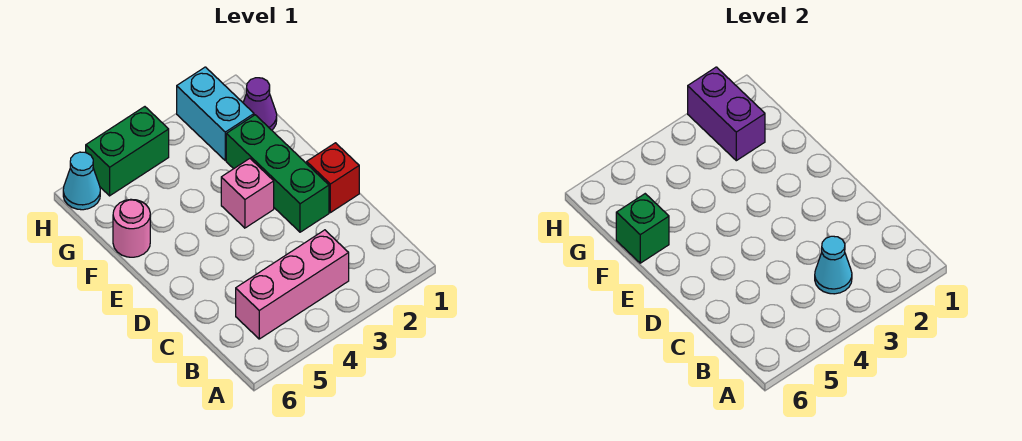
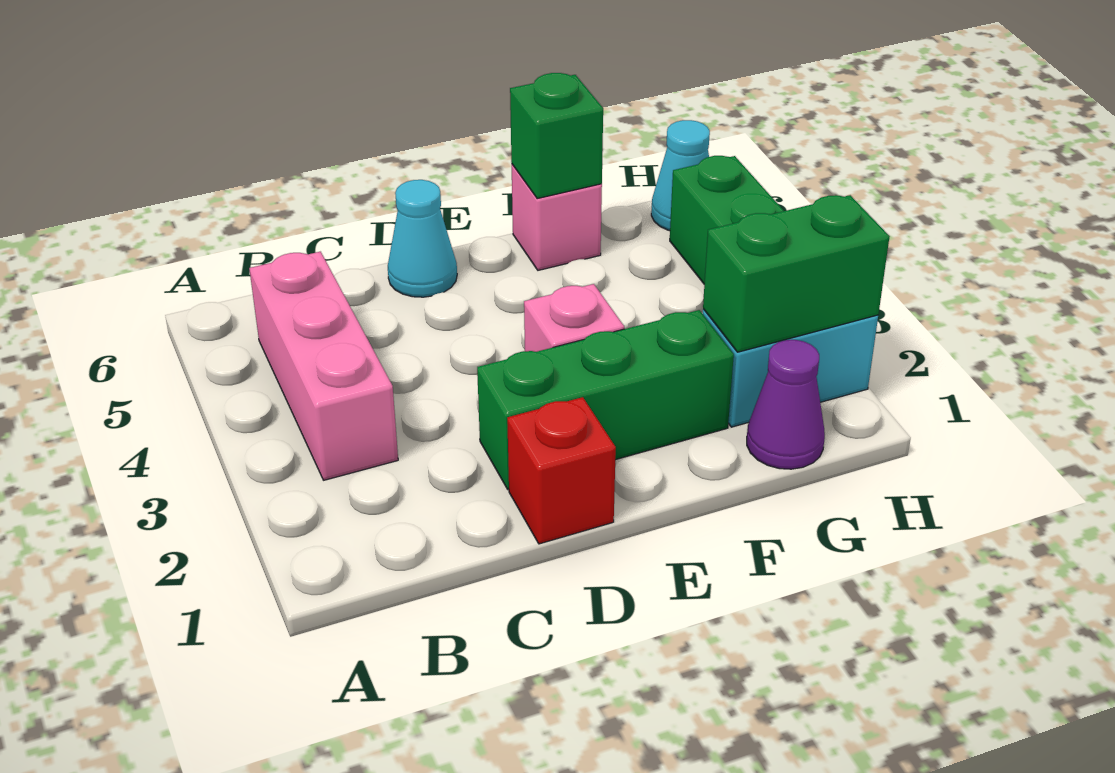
cyan 1x1 cone [815,236,852,294] -> cyan 1x1 cone moved to [388,180,457,297]
pink 1x1 round brick [113,199,150,257] -> pink 1x1 brick [512,164,602,270]
purple 1x2 brick [688,67,765,161] -> green 1x2 brick [703,195,890,352]

